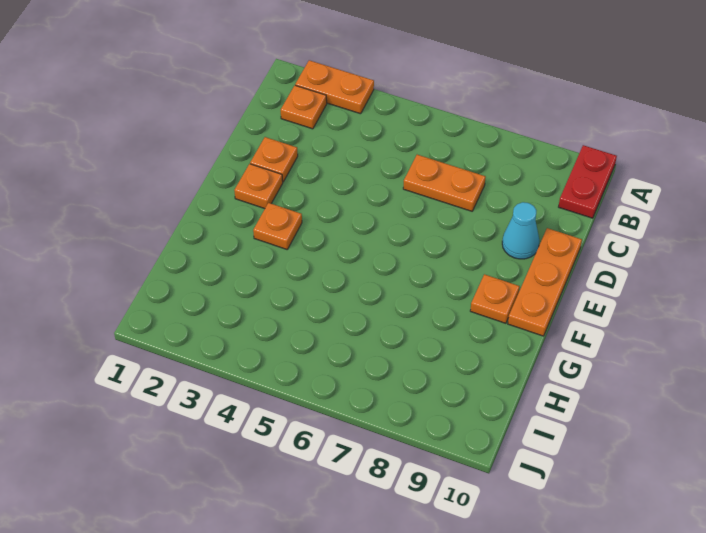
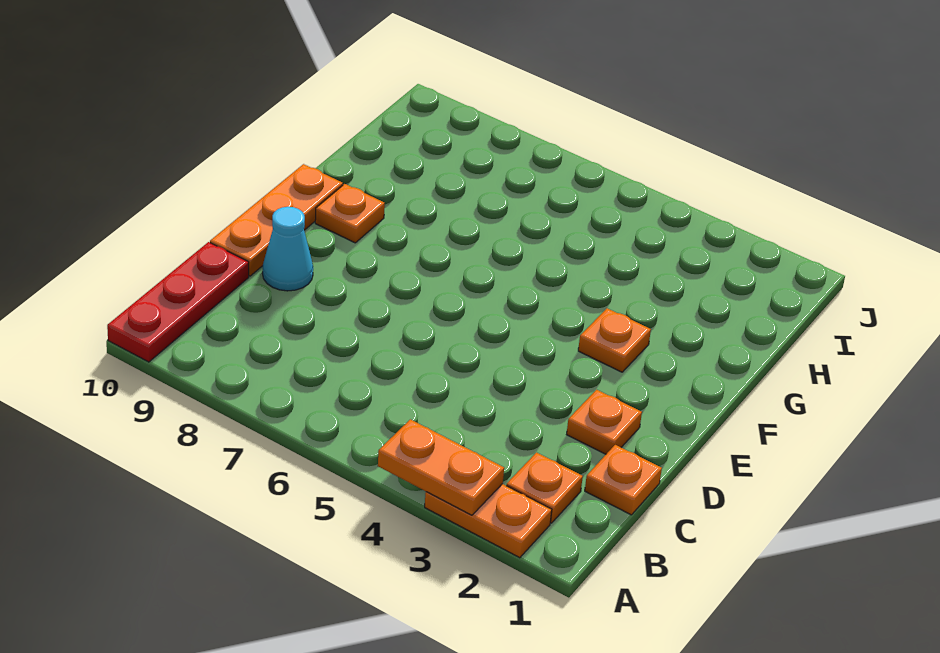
red 1x2 plate [559,145,617,218] -> red 1x3 plate [107,242,249,362]
orange 1x2 plate [403,155,486,211] -> orange 1x2 plate moved to [378,419,504,515]
orange 1x1 plate [234,164,283,209] -> orange 1x1 plate moved to [585,445,662,515]

